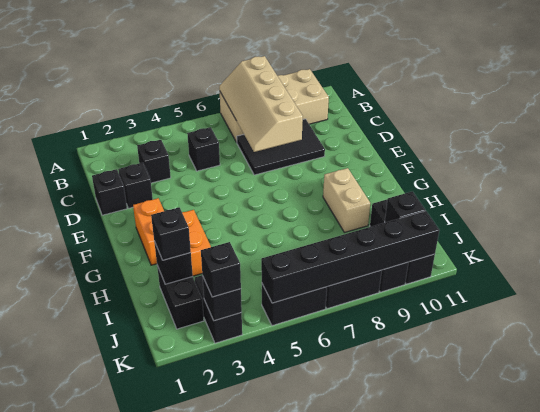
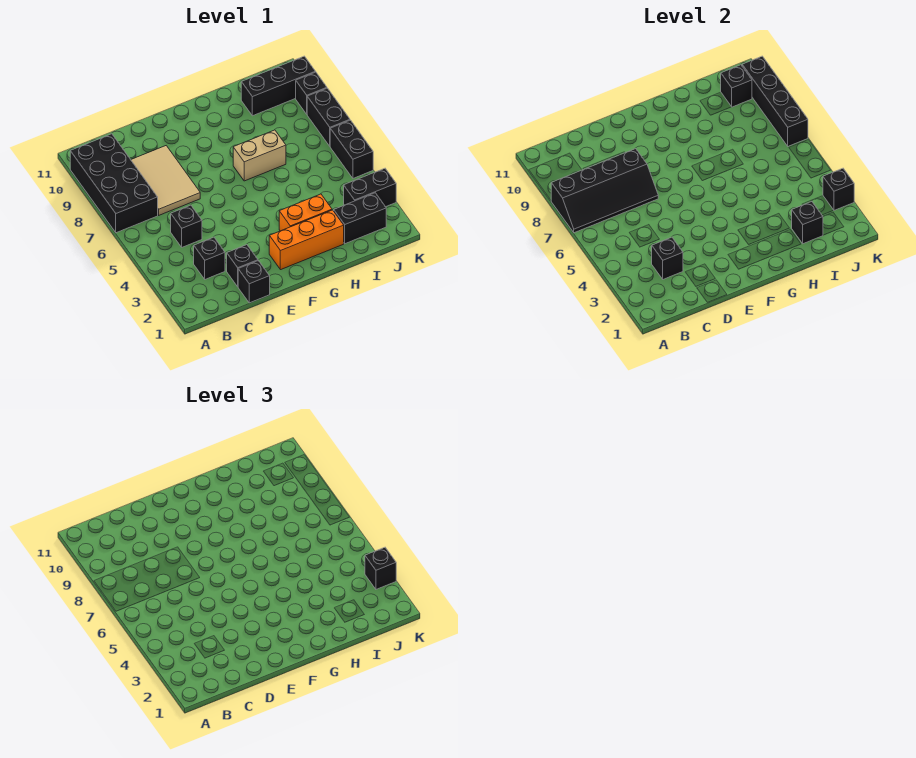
tan 2x4 brick [220,69,329,142] -> black 2x4 brick [70,134,158,233]
tan 2x4 slope [219,56,303,152] -> black 2x4 slope [551,149,658,233]
black 2x3 tile [237,119,325,175] -> tan 2x3 tile [131,146,200,215]
orange 1x2 brick [133,198,164,265] -> orange 1x3 brick [269,210,344,270]
tan 1x2 brick [323,168,370,232] -> tan 1x2 brick moved to [233,130,286,181]
black 1x1 brick [151,207,191,260] -> black 1x1 brick moved to [652,237,683,279]
black 1x6 brick [261,211,439,303] -> black 1x4 brick [742,56,808,146]

